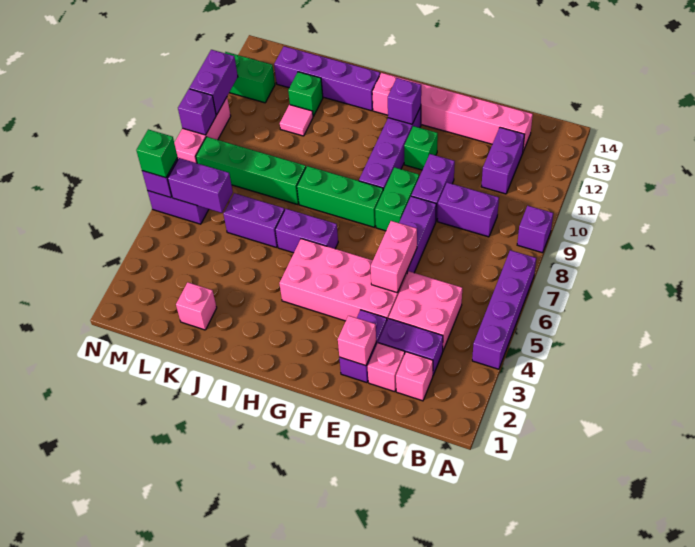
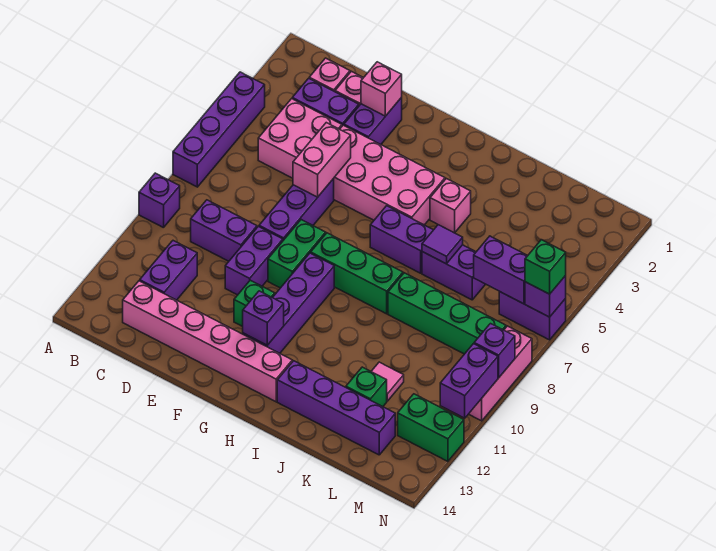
none -> purple 1x1 tile [422,225,463,264]
pink 1x1 brick [176,282,217,330] -> pink 1x1 brick moved to [430,179,471,233]

